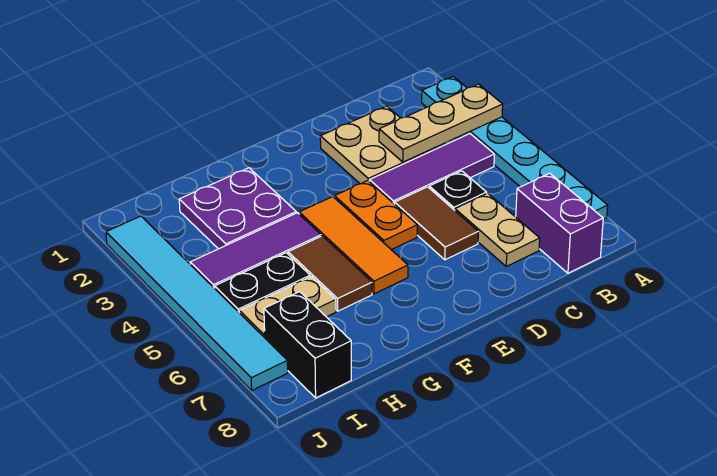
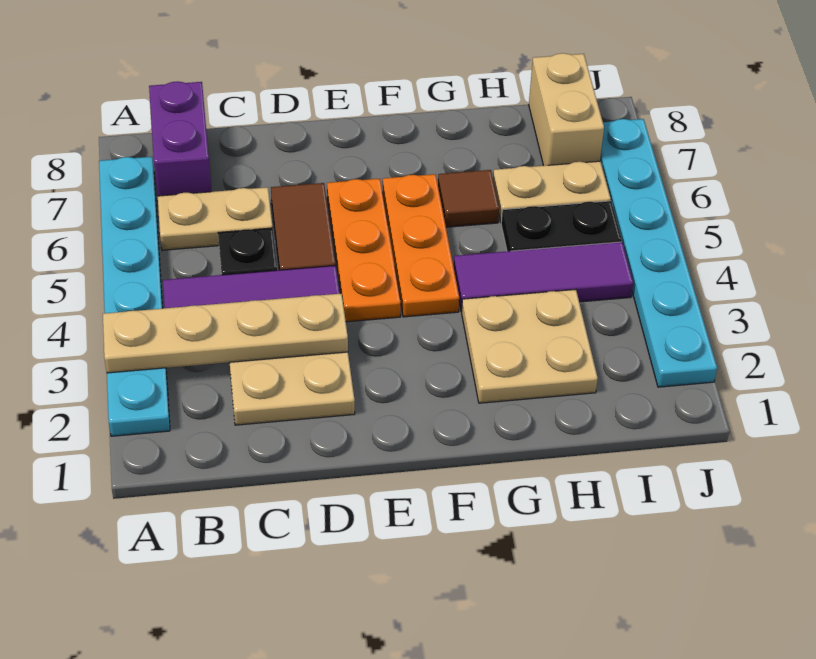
tan 1x3 plate [379,84,503,162] -> tan 1x4 plate [103,294,348,373]
tan 1x2 plate [455,193,540,266] -> tan 1x2 plate turned to [158,187,273,250]
orange 1x2 plate [335,181,417,250] -> orange 1x3 plate [327,179,401,322]
orange 1x3 tile [299,196,408,294] -> orange 1x3 plate [383,174,459,317]
purple 2x2 plate [179,168,296,249] -> tan 2x2 plate [462,289,598,403]
brown 1x2 tile [288,236,372,311] -> brown 1x1 tile [438,170,499,227]
black 1x2 brick [264,292,351,398] -> tan 1x2 brick [529,53,604,166]
cyan 1x6 tile [106,216,288,390] -> cyan 1x6 plate [600,119,717,387]

